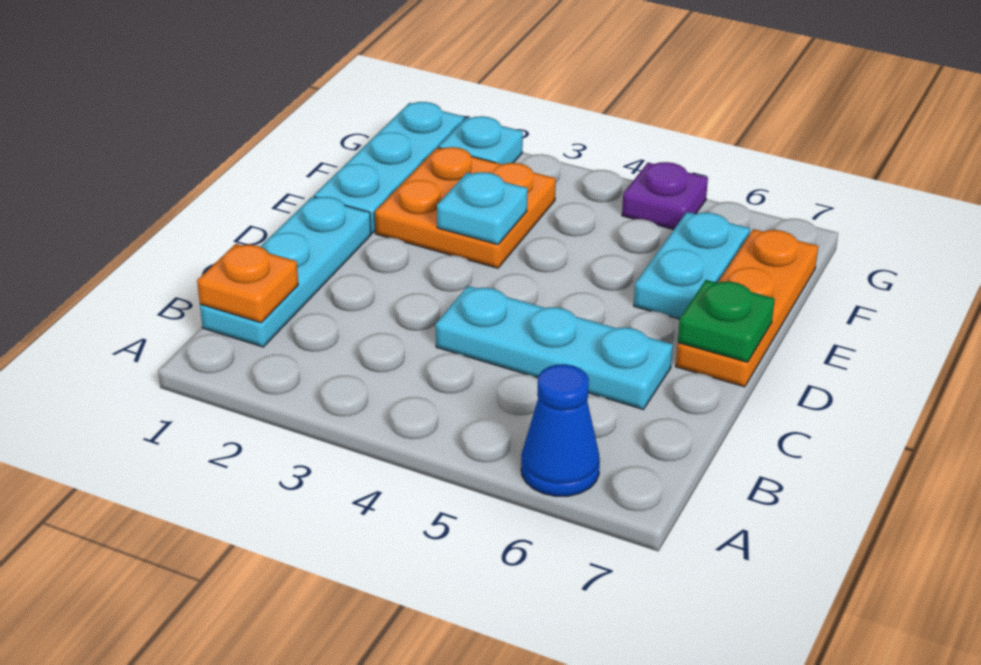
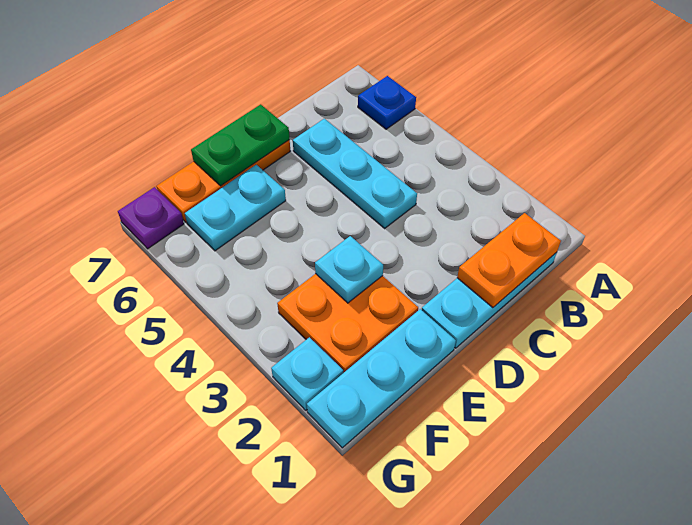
blue 1x1 cone [521,364,600,496] -> blue 1x1 plate [358,76,416,129]
orange 1x1 plate [197,244,298,323] -> orange 1x2 plate [457,213,561,308]
green 1x1 plate [678,280,775,362] -> green 1x2 plate [191,104,290,186]
purple 1x1 plate [622,162,708,229] -> purple 1x1 plate moved to [118,187,184,249]

